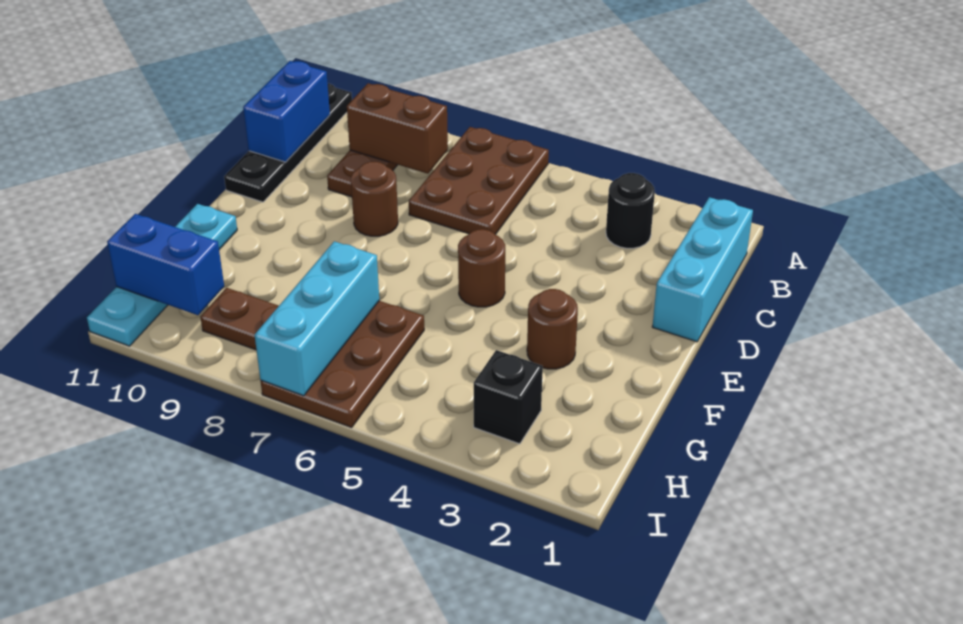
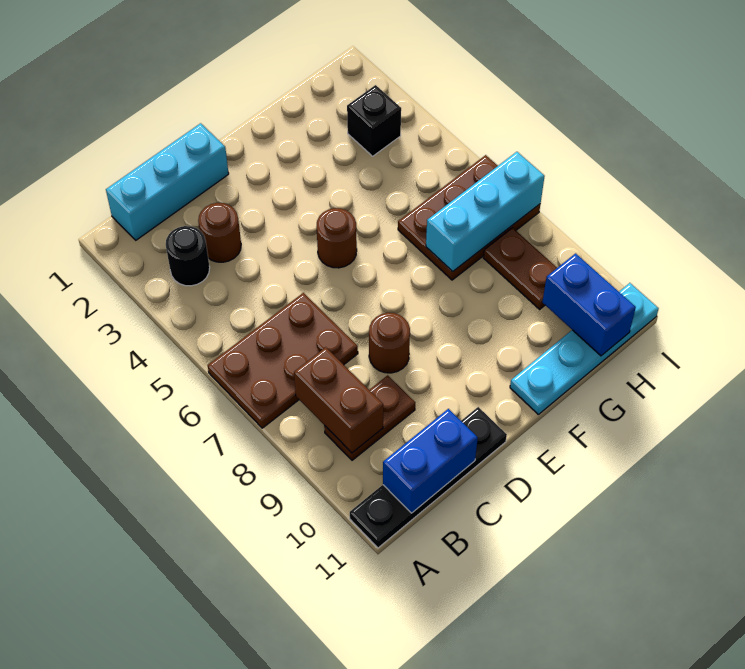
brown 1x1 round brick [527,289,578,369] -> brown 1x1 round brick moved to [198,203,241,262]

